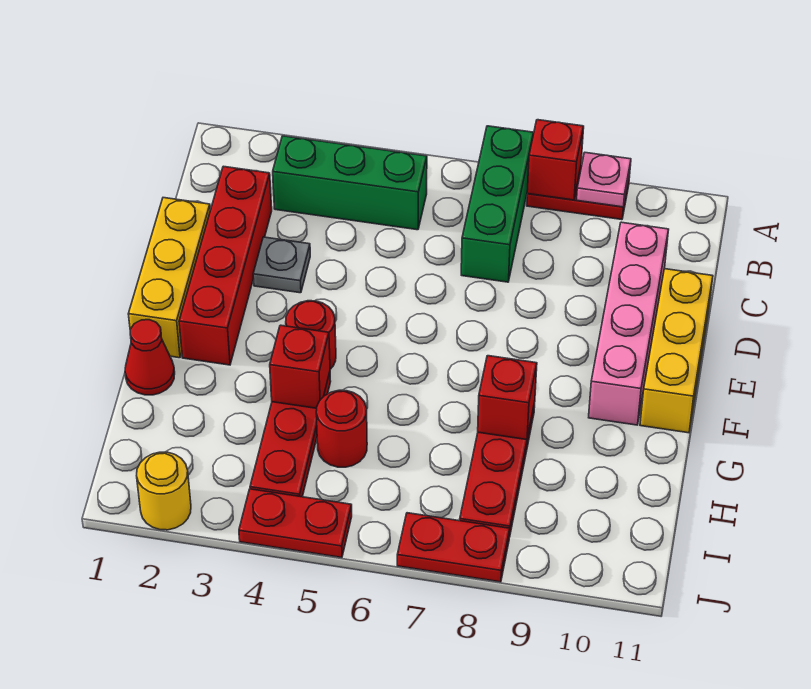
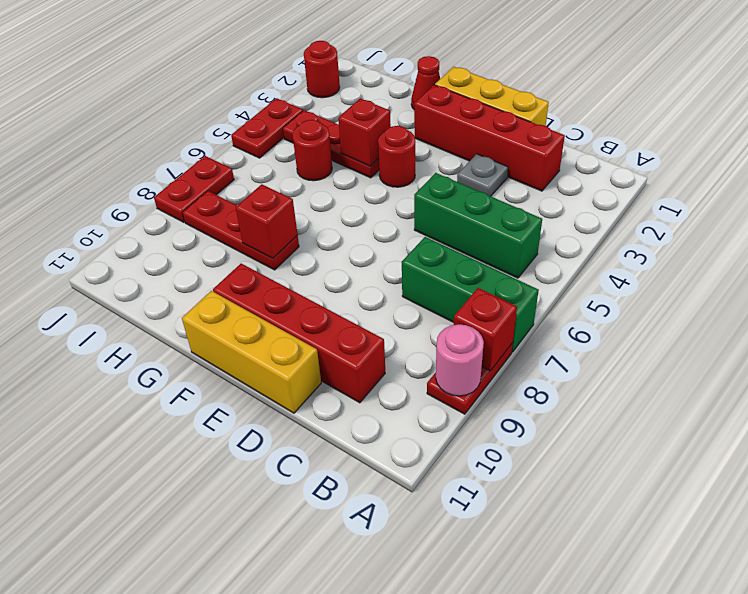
pink 1x1 plate [577,153,631,207] -> pink 1x1 round brick [436,324,484,396]
green 1x3 brick [273,136,427,230] -> green 1x3 brick turned to [414,173,542,278]
pink 1x4 brick [589,222,669,425] -> red 1x4 brick [213,264,385,403]
yellow 1x1 round brick [137,452,191,530] -> red 1x1 round brick [304,41,340,98]

